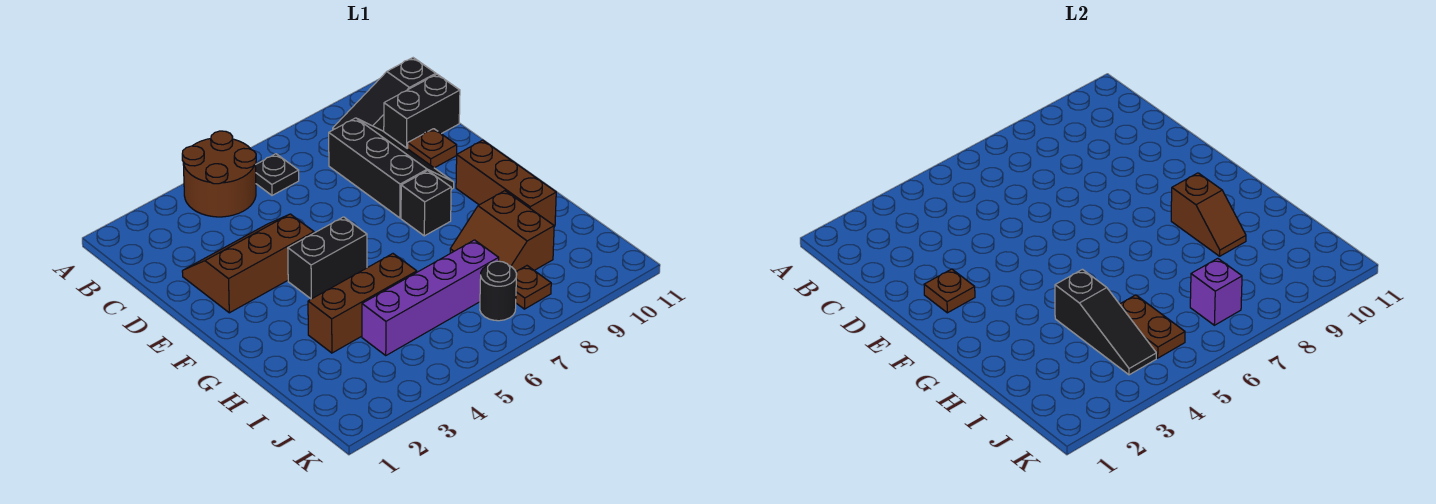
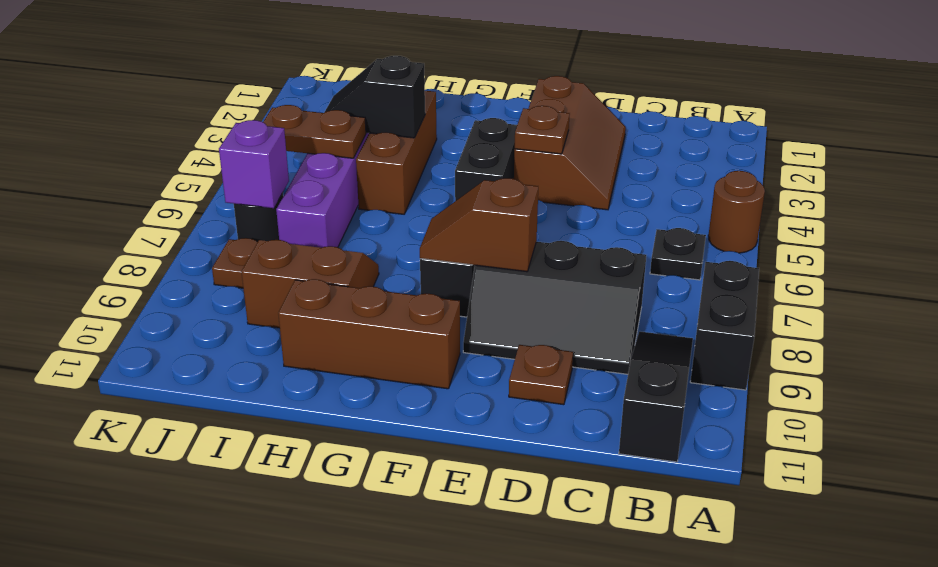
brown 2x2 round brick [182,131,256,217] -> brown 1x1 round brick [708,171,765,253]
black 1x2 brick [384,74,460,149] -> black 1x2 brick moved to [690,261,759,390]
brown 1x1 plate [924,269,975,313] -> brown 1x1 plate moved to [515,106,570,154]
brown 1x2 slope [1171,173,1246,256] -> brown 1x2 slope moved to [420,178,538,272]
black 1x3 slope [1055,269,1156,375] -> black 1x2 slope [324,56,425,138]

